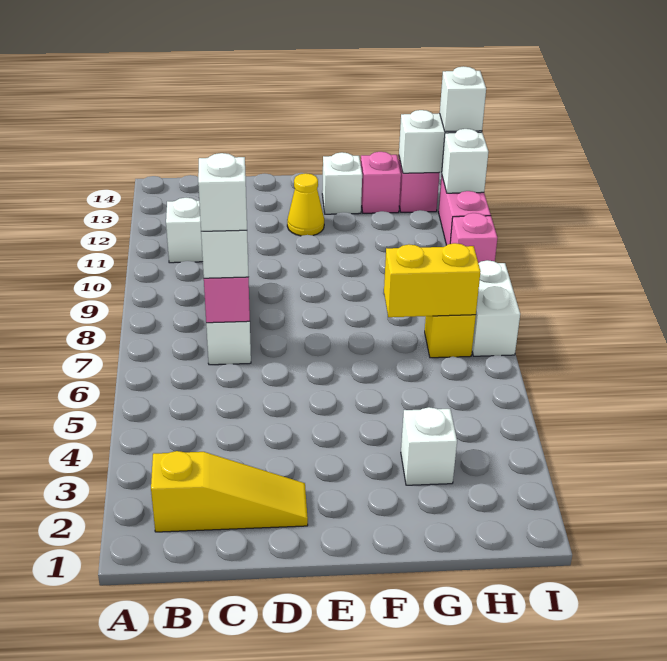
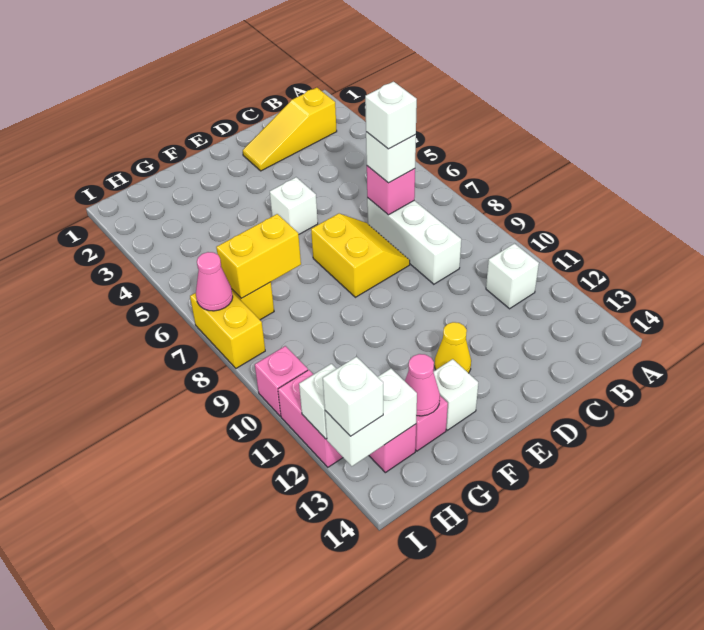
none -> yellow 2x2 slope [311,214,410,297]
white 1x1 brick [401,407,457,485] -> white 1x1 brick moved to [270,177,318,234]
none -> pink 1x1 cone [405,354,440,416]
white 1x2 brick [472,260,520,356] -> yellow 1x2 brick [190,292,265,368]
none -> pink 1x1 cone [196,252,233,311]

